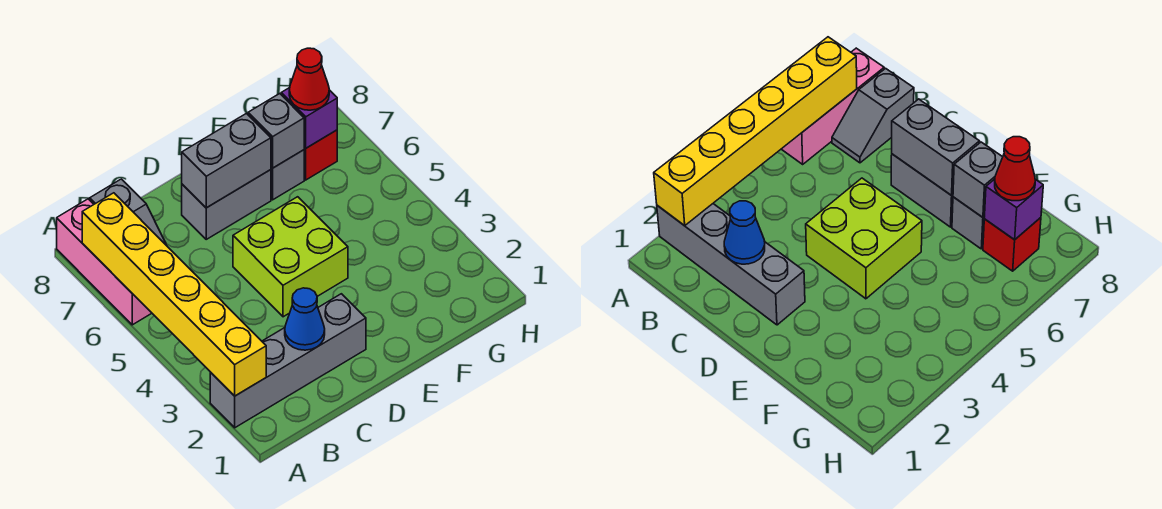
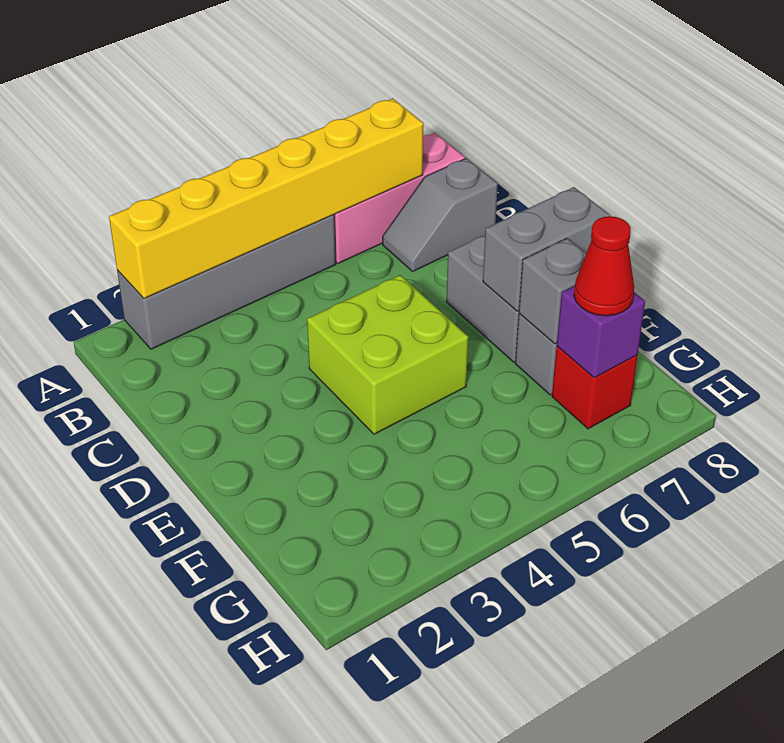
grey 1x4 brick [210,294,366,428] -> grey 1x4 brick turned to [117,215,336,349]
blue 1x1 cone [285,288,325,350] -> none
grey 1x2 brick [182,114,271,208] -> grey 1x2 brick turned to [483,187,610,311]

